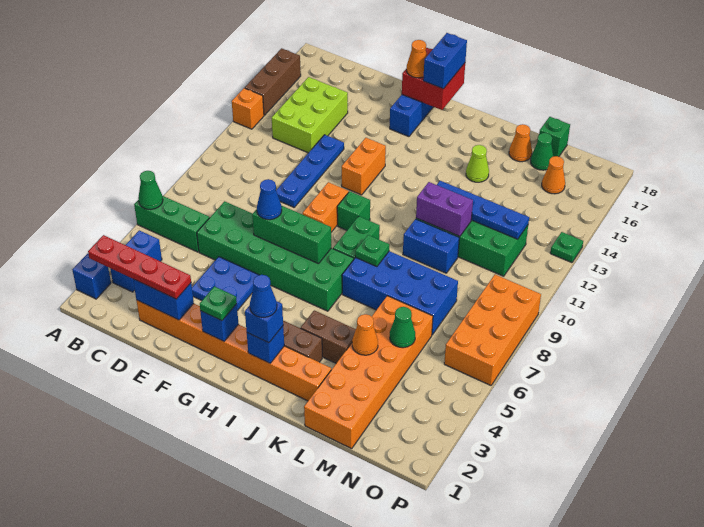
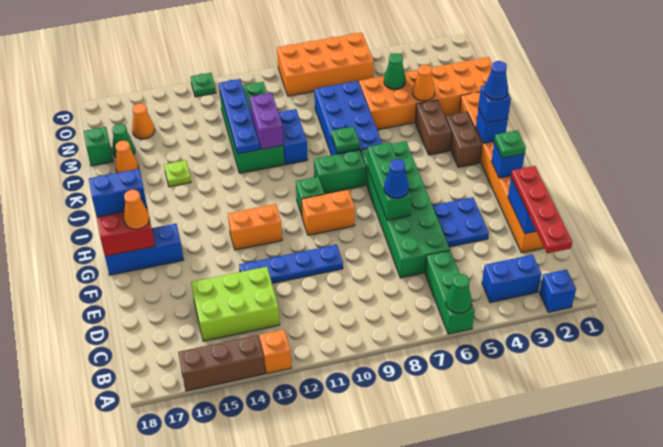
lime 1x1 cone [466,145,489,182] -> lime 1x1 plate [164,160,191,187]

